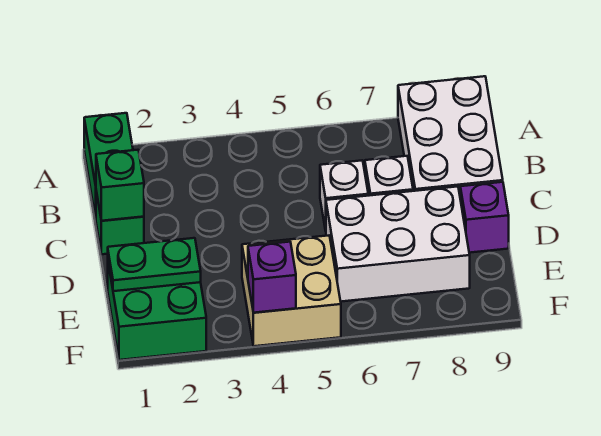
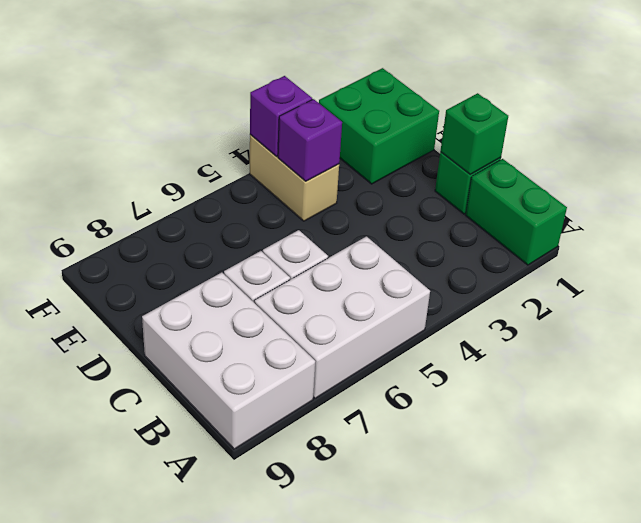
white 2x3 brick [326,187,470,302] -> white 2x3 brick moved to [254,236,430,398]
purple 1x1 brick [460,182,509,253] -> purple 1x1 brick moved to [278,99,342,181]
green 1x2 plate [108,238,201,291] -> none
tan 2x2 brick [242,236,341,346] -> tan 1x2 brick [250,135,339,221]

